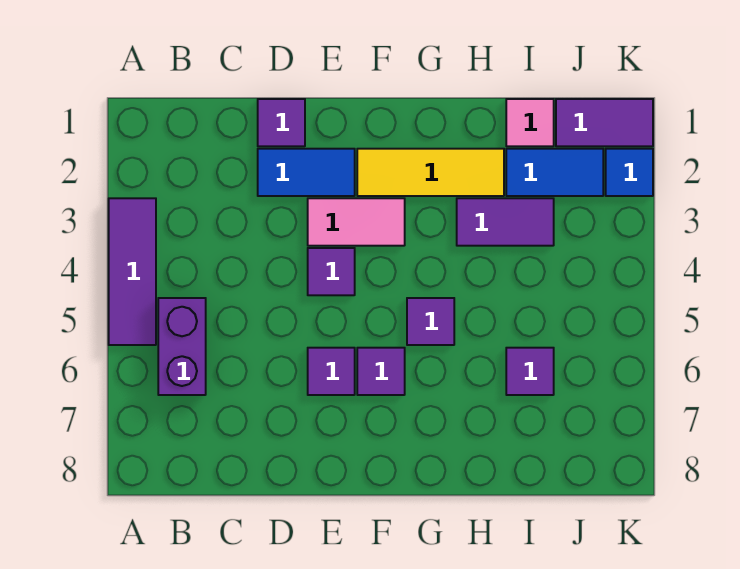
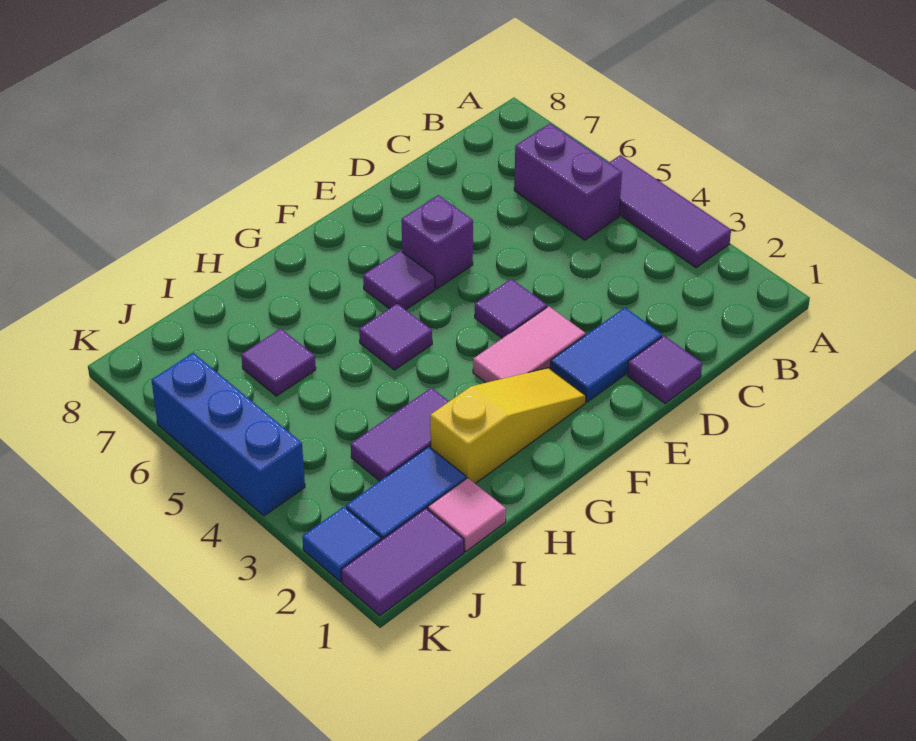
purple 1x1 tile [308,348,355,395] -> purple 1x1 brick [402,195,473,289]
yellow 1x3 tile [357,149,504,196] -> yellow 1x3 slope [430,368,586,484]
none -> blue 1x3 brick [152,353,305,516]

